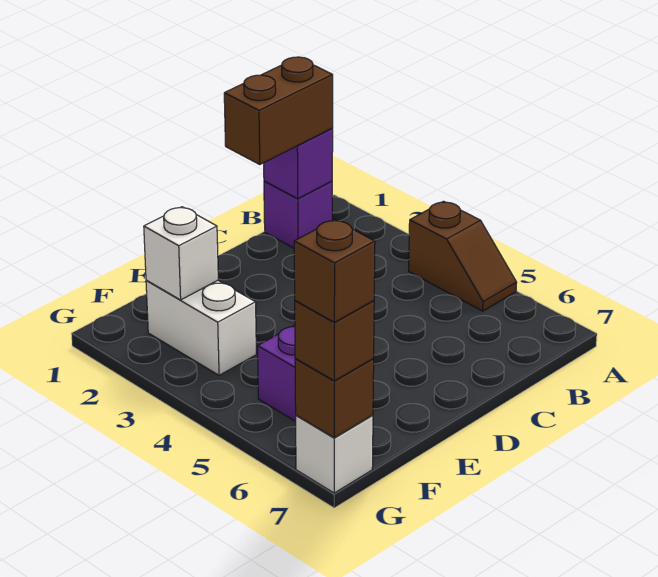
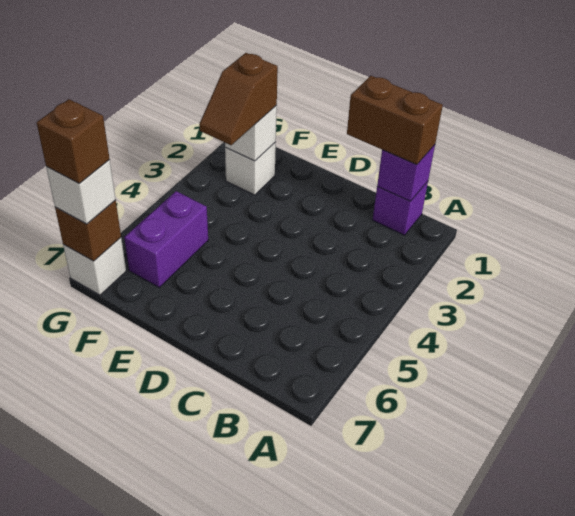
brown 1x2 slope [409,201,517,311] -> brown 1x2 slope moved to [199,53,278,145]
white 1x2 brick [146,280,256,375] -> white 1x1 brick [225,142,276,195]
brown 1x1 brick [295,301,374,381] -> white 1x1 brick [46,160,116,224]

